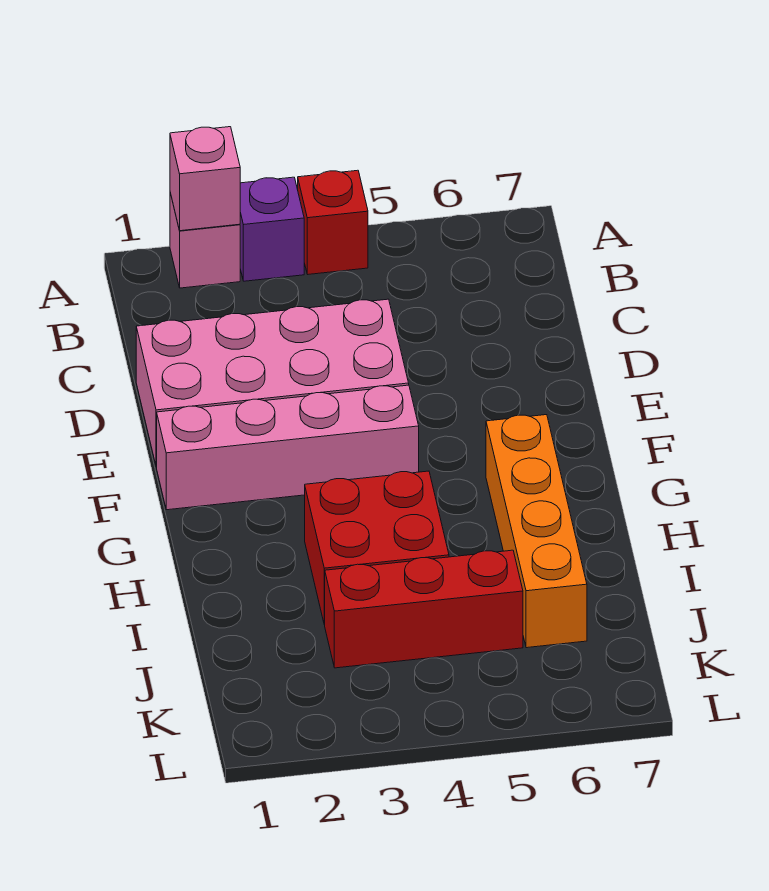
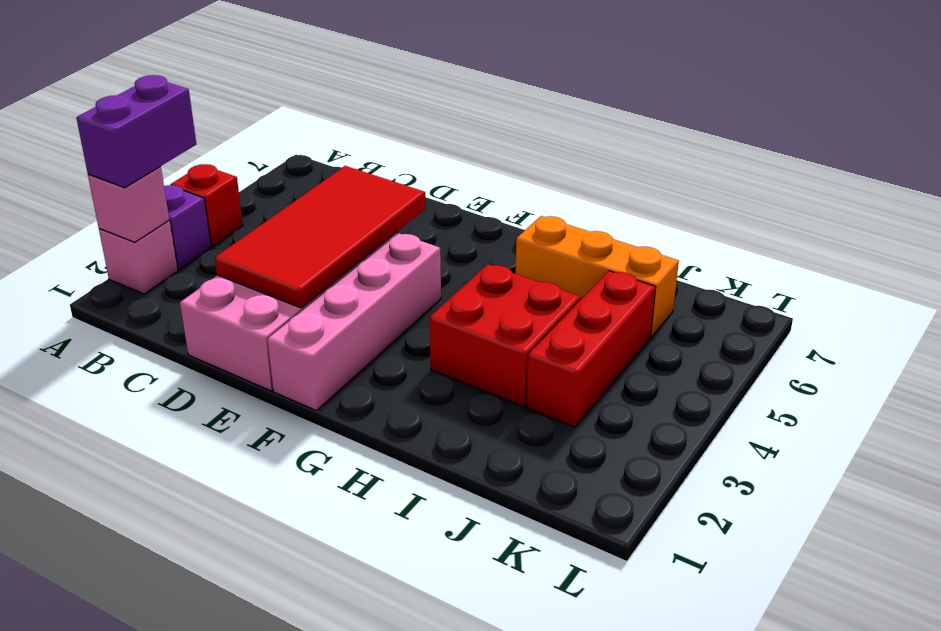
none -> purple 1x2 brick [76,75,196,188]
none -> red 2x4 tile [215,166,426,308]
orange 1x4 brick [486,415,587,648] -> orange 1x3 brick [515,216,679,337]

